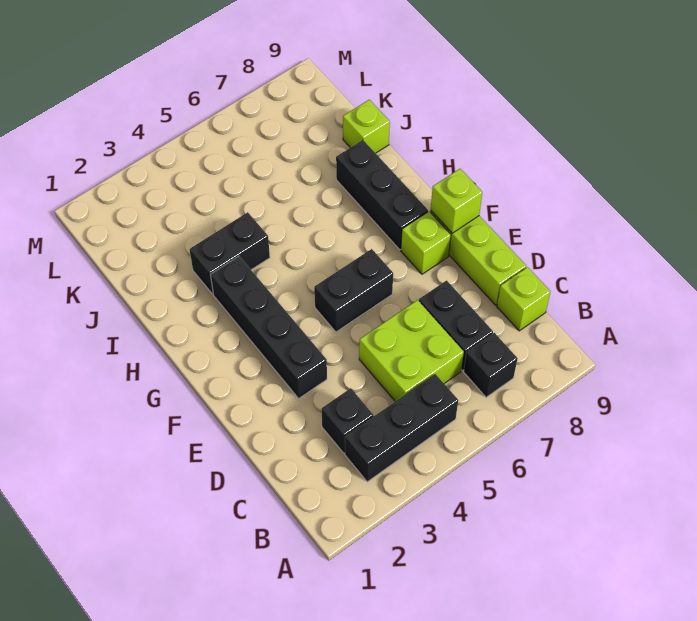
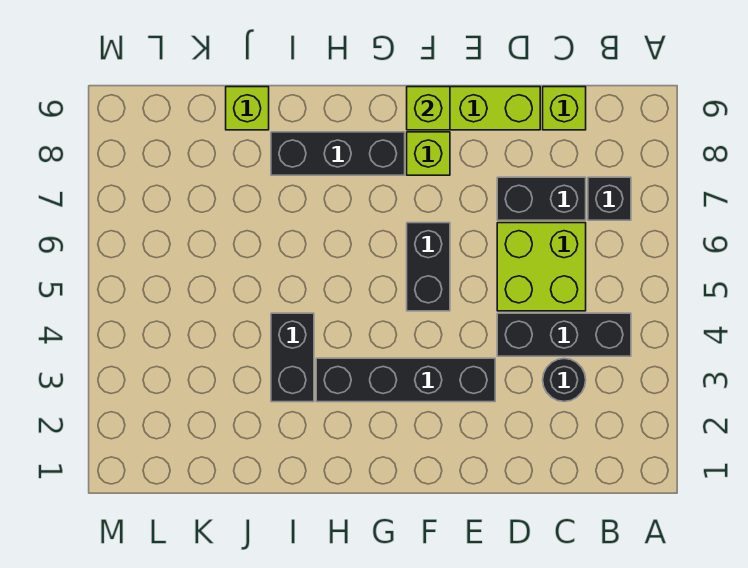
black 1x3 brick [345,374,458,482] -> black 1x3 brick turned to [497,313,631,356]
black 1x1 brick [321,388,373,453] -> black 1x1 round brick [543,359,586,402]

